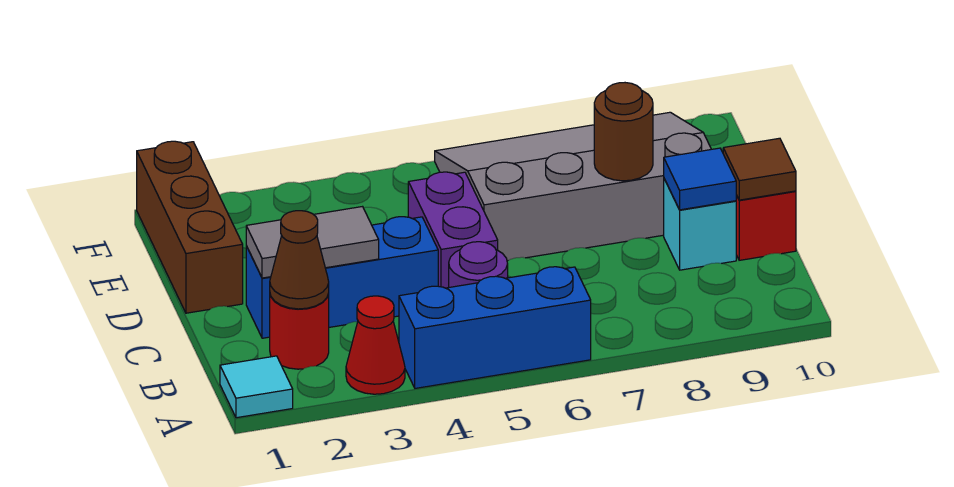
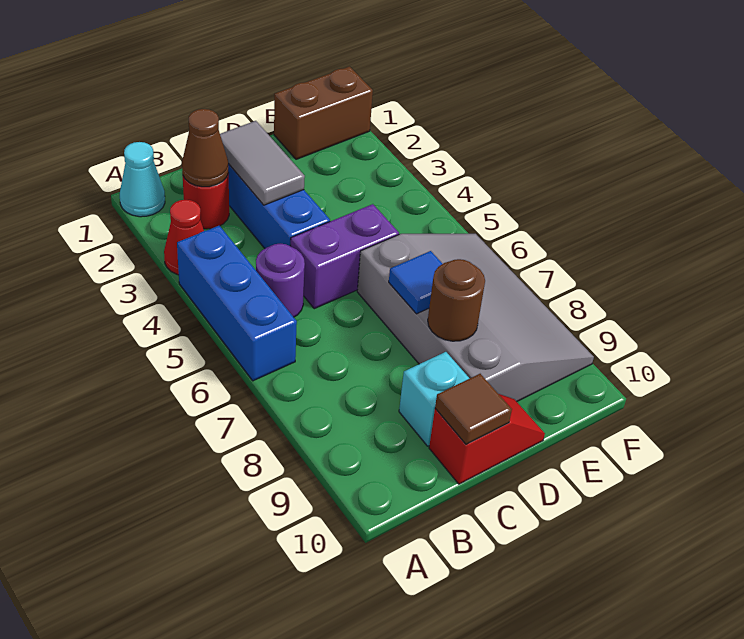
cyan 1x1 tile [220,356,293,418] -> cyan 1x1 cone [120,142,165,217]
blue 1x1 tile [664,148,736,210] -> blue 1x1 tile moved to [389,251,442,314]
brown 1x3 brick [137,141,243,313] -> brown 1x2 brick [274,67,373,159]

